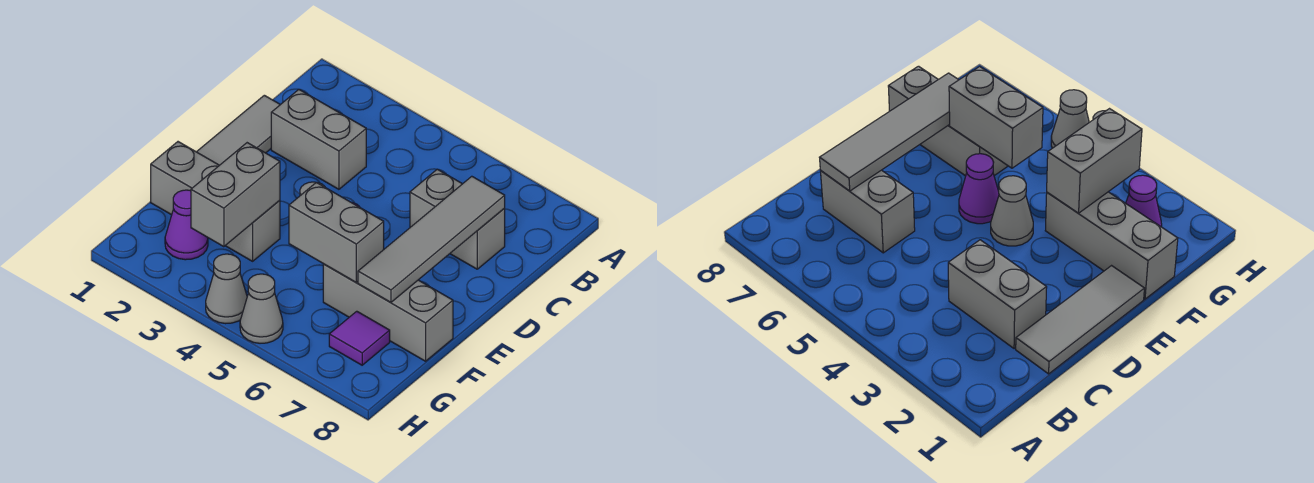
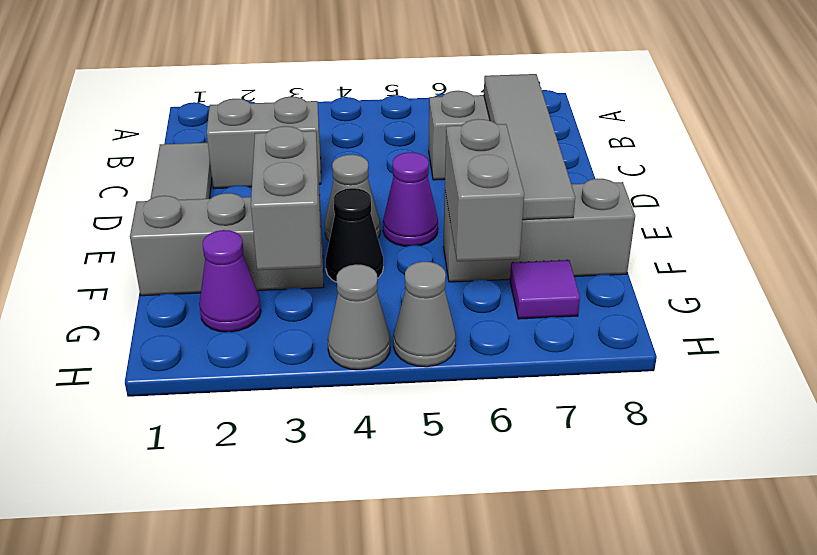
none -> black 1x1 cone [326,188,383,282]
grey 1x2 brick [289,182,384,282] -> grey 1x2 brick turned to [445,119,524,261]

